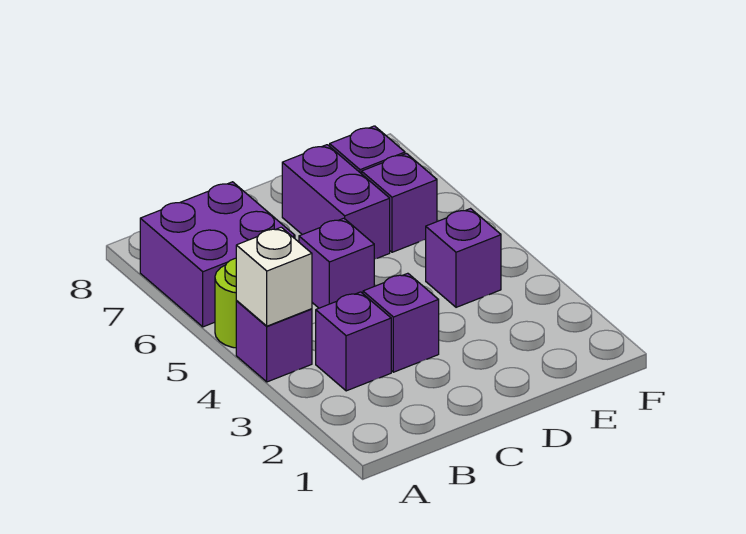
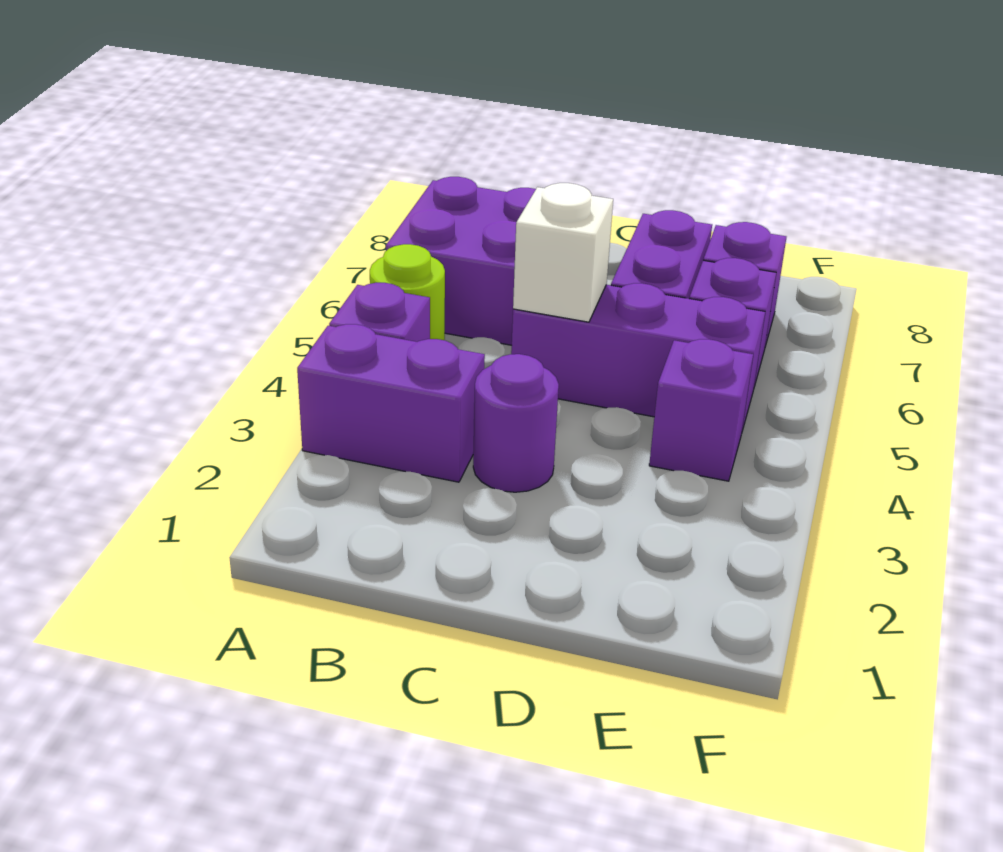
white 1x1 brick [236,227,312,326] -> white 1x1 brick moved to [513,183,613,322]
purple 1x1 brick [316,292,391,391] -> purple 1x2 brick [297,324,485,482]
purple 1x1 brick [363,273,439,372] -> purple 1x1 round brick [473,354,559,492]
purple 1x1 brick [299,218,374,308] -> purple 1x3 brick [511,283,765,431]

